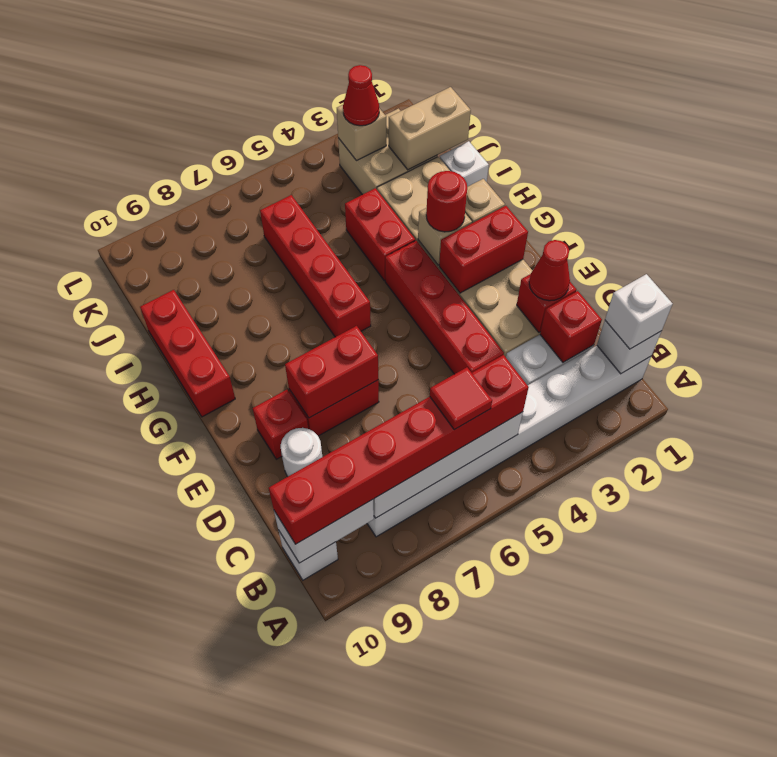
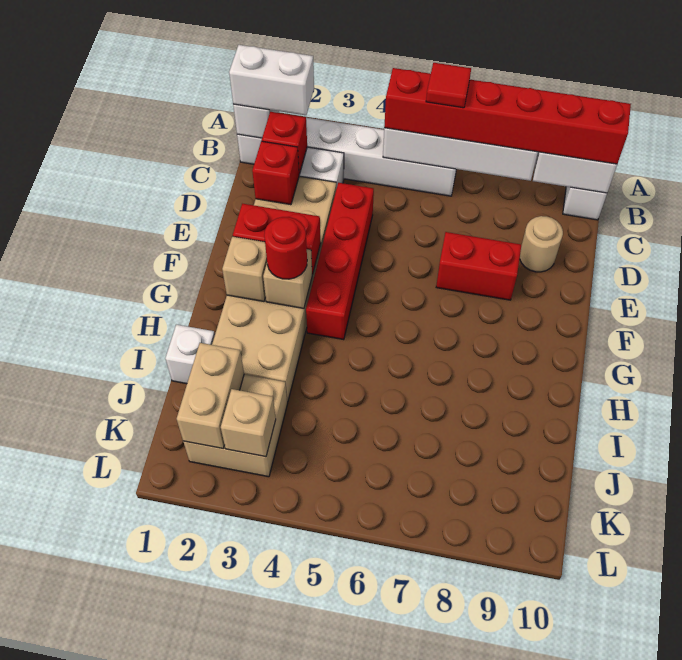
white 1x8 brick [367,346,651,537] -> white 1x6 brick [237,117,457,196]
white 1x1 brick [605,274,673,349] -> white 1x2 brick [229,45,314,115]
red 1x1 cone [529,240,570,301] -> none
white 1x1 round brick [281,428,322,477] -> tan 1x1 round brick [520,216,563,272]
red 1x2 brick [285,326,378,418] -> none
red 1x1 brick [253,390,308,459] -> none
red 1x4 brick [260,195,371,337] -> none
red 1x3 brick [140,290,235,417] -> none
red 1x2 brick [345,188,415,281] -> none
tan 1x2 brick [389,87,471,170] -> tan 1x2 brick turned to [177,343,244,448]
red 1x1 cone [343,65,379,126] -> none

